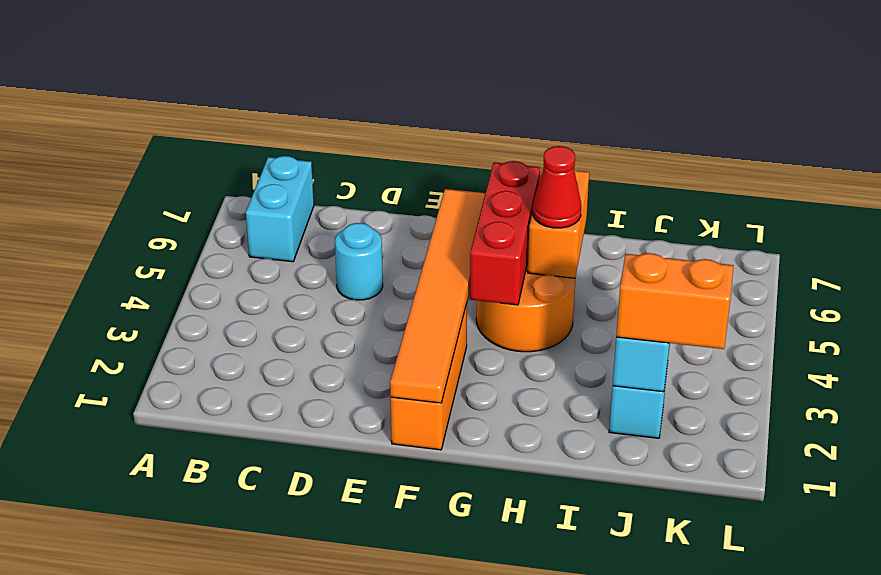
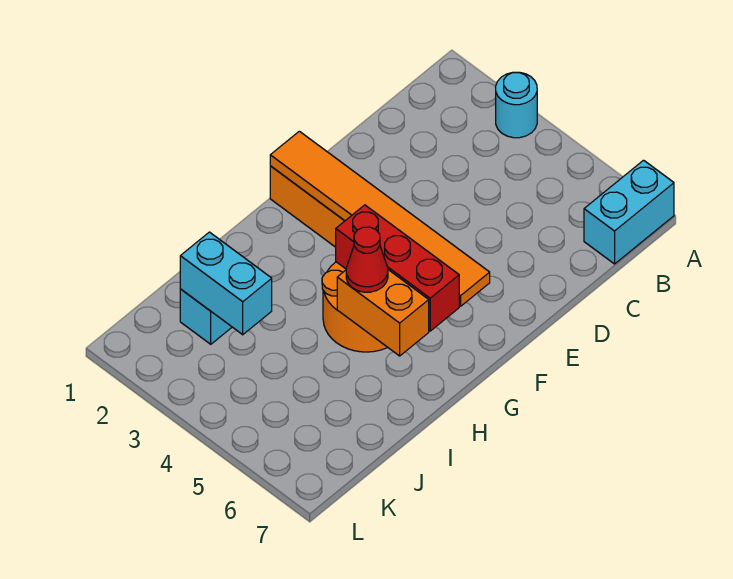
cyan 1x2 brick [246,156,314,262] -> cyan 1x2 brick turned to [584,160,674,264]
cyan 1x1 round brick [335,223,383,300] -> cyan 1x1 round brick moved to [496,72,537,138]
orange 1x2 brick [616,253,734,349] -> none

